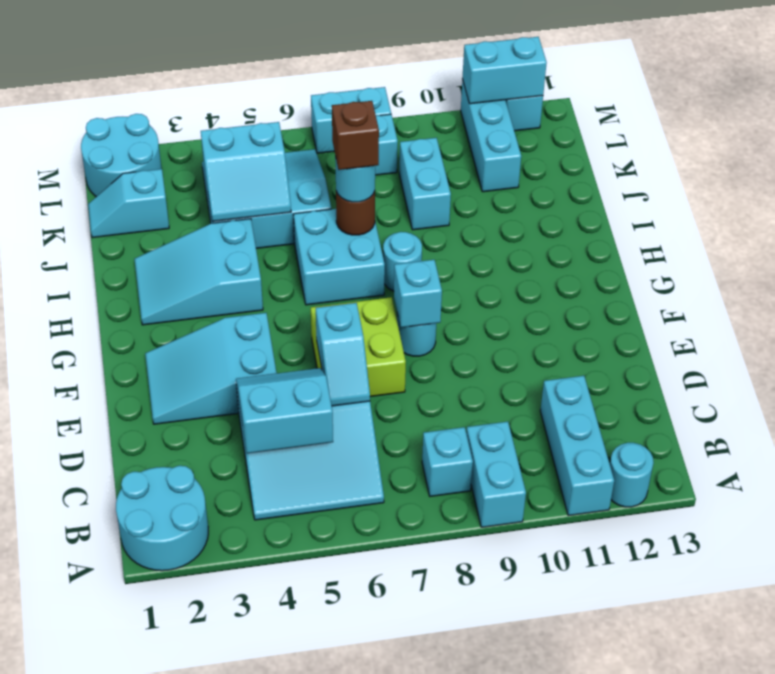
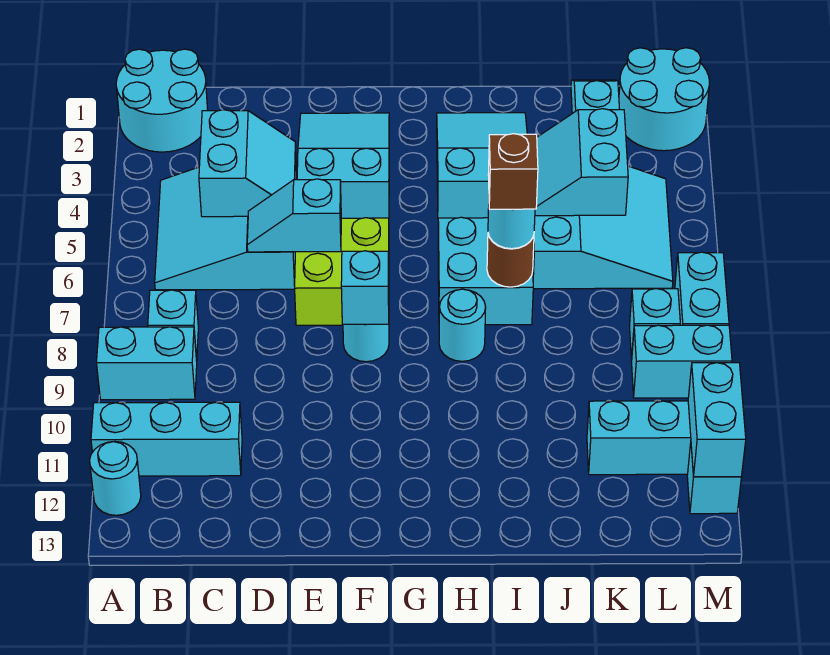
cyan 1x2 brick [399,138,451,230] -> cyan 1x2 brick moved to [631,325,732,398]

